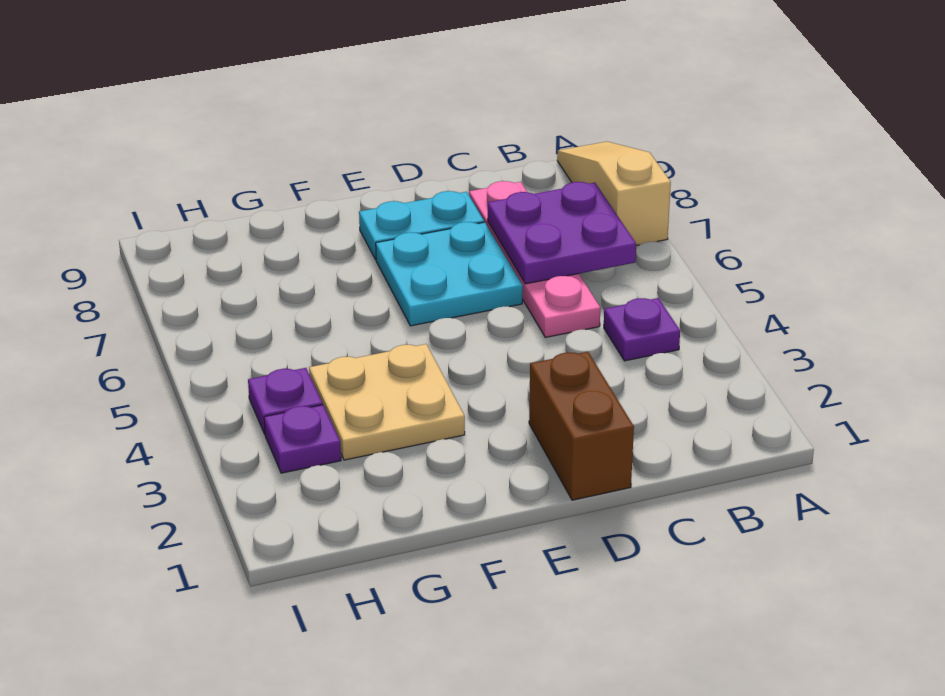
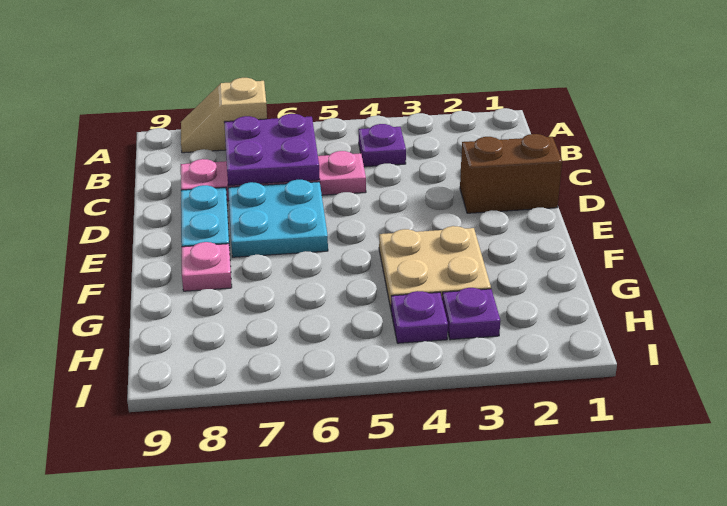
tan 1x3 slope [557,142,671,246] -> tan 1x2 slope [181,78,267,153]
none -> pink 1x1 plate [182,242,232,291]

